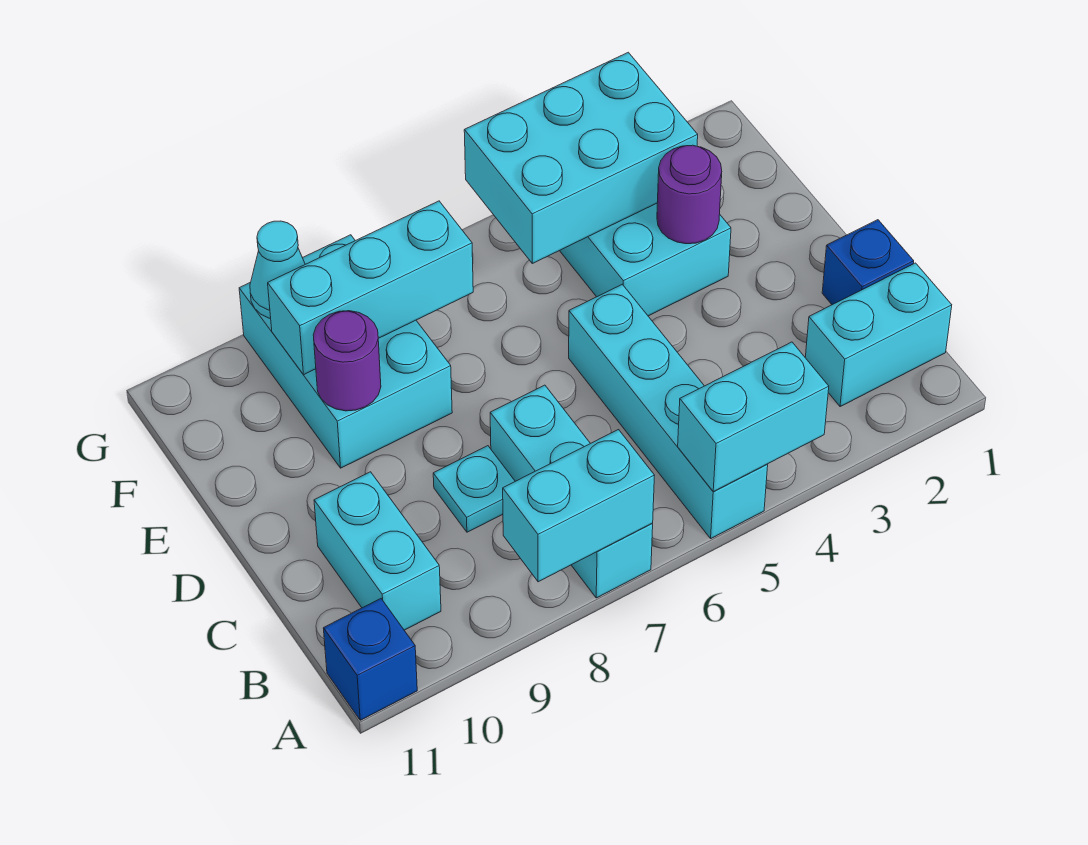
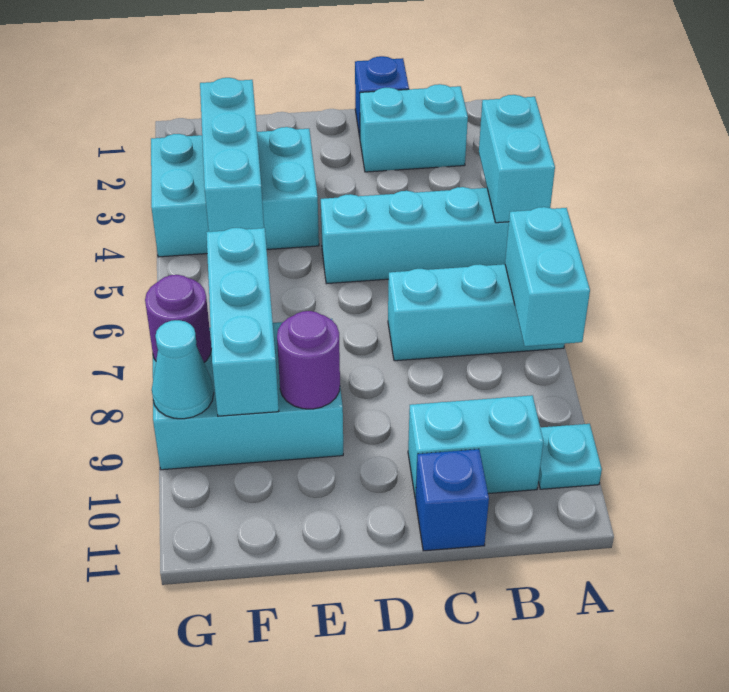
blue 1x1 brick [323,599,417,720] -> blue 1x1 brick moved to [416,449,489,551]
cyan 1x2 brick [805,263,952,407] -> cyan 1x2 brick turned to [360,84,468,172]
cyan 1x1 plate [433,446,515,532] -> cyan 1x1 plate moved to [538,424,602,489]
purple 1x1 round brick [657,145,722,244] -> purple 1x1 round brick moved to [145,275,212,362]
cyan 2x3 brick [464,52,698,263] -> cyan 1x3 brick [200,78,264,232]

